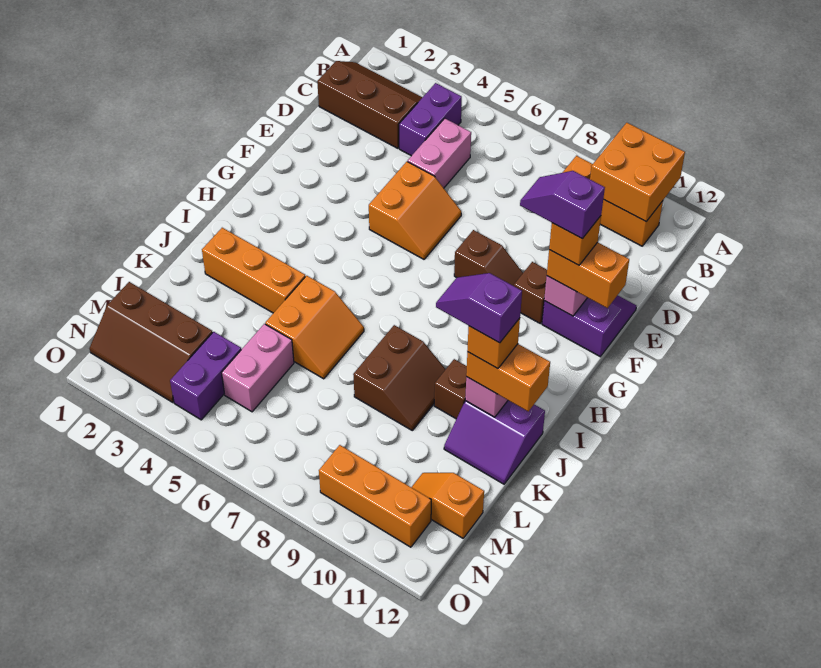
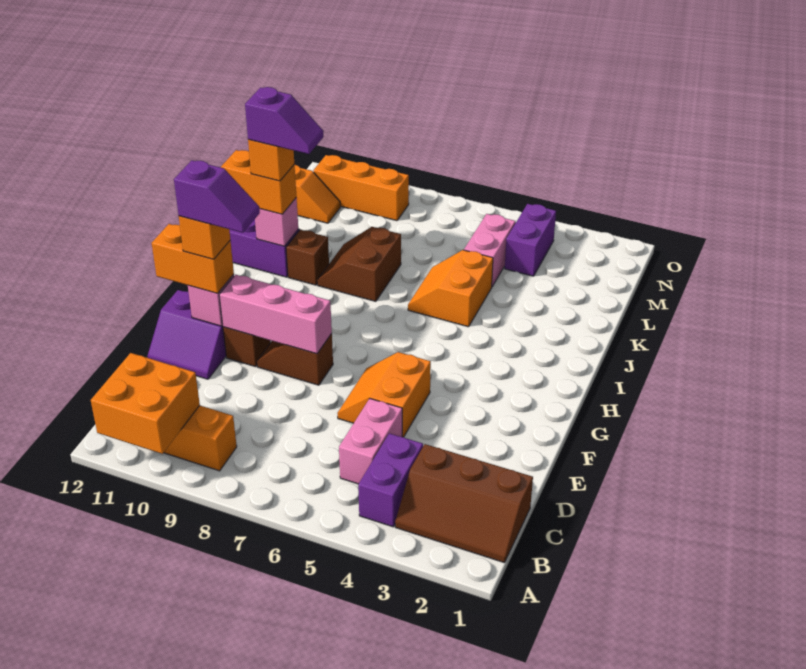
none -> pink 1x3 brick [219,275,332,354]
orange 1x3 brick [202,228,305,313] -> none
brown 2x3 slope [90,282,213,402] -> none

